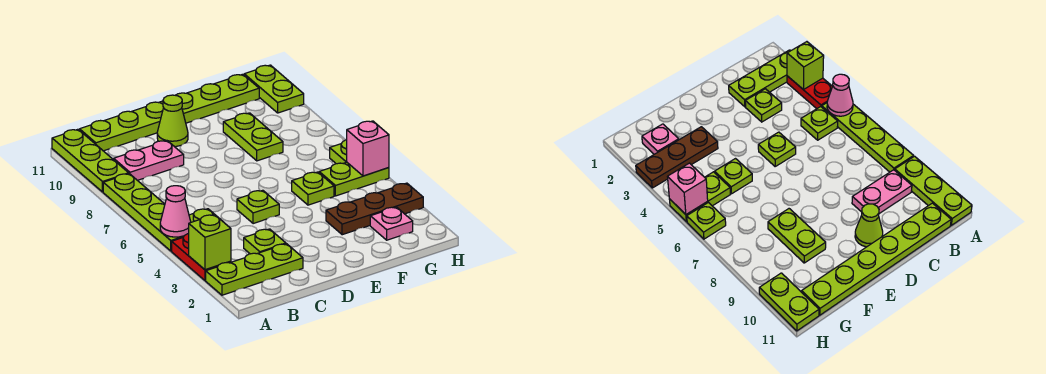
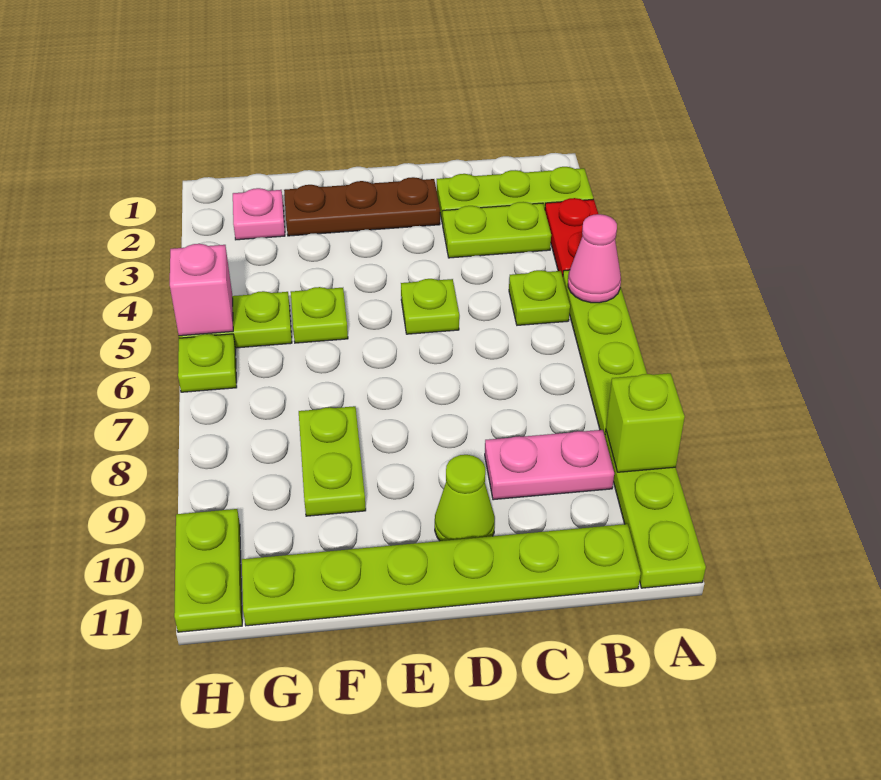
lime 1x1 brick [188,215,231,270] -> lime 1x1 brick moved to [606,373,685,472]
lime 1x1 plate [244,229,286,254] -> lime 1x2 plate [443,202,551,258]
brown 1x3 plate [326,183,423,235] -> brown 1x3 plate moved to [284,177,440,236]

